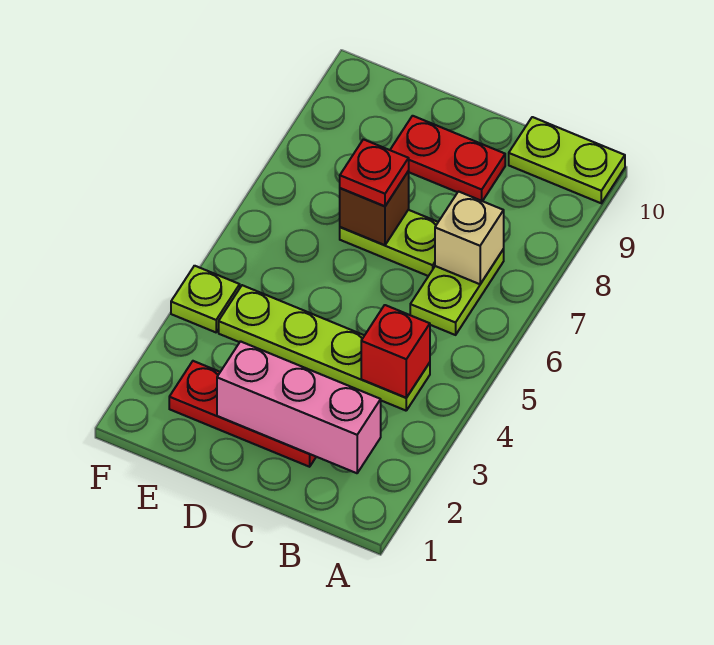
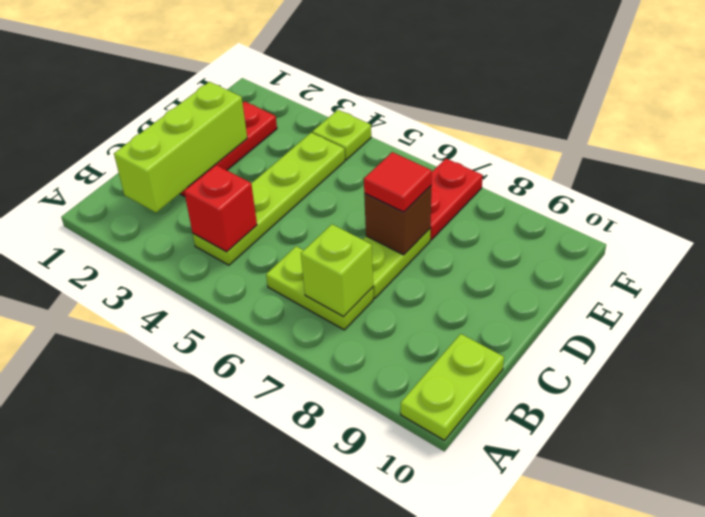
pink 1x3 brick [217,341,381,473] -> lime 1x3 brick [114,82,247,213]
tan 1x1 brick [435,192,504,284] -> lime 1x1 brick [301,224,373,316]
red 1x2 plate [390,116,505,201] -> red 1x2 plate moved to [430,159,483,240]
red 1x1 plate [340,139,409,206] -> red 1x1 tile [364,152,432,212]

